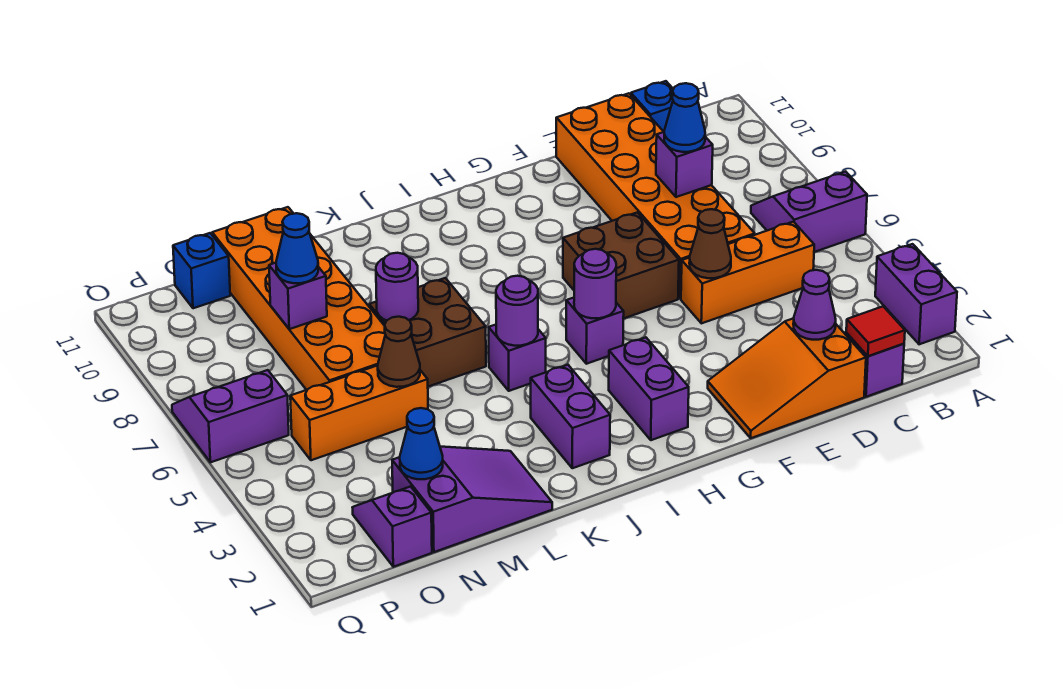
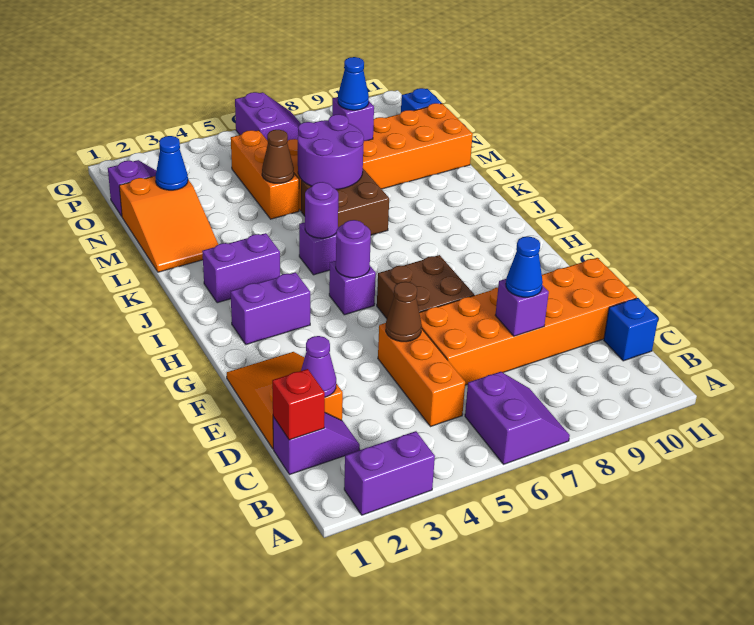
red 1x1 tile [846,306,905,356] -> red 1x1 brick [272,369,325,440]
purple 2x3 slope [392,447,552,552] -> orange 2x3 slope [119,176,218,272]
purple 1x1 round brick [376,253,418,320] -> purple 2x2 round brick [298,114,364,189]

